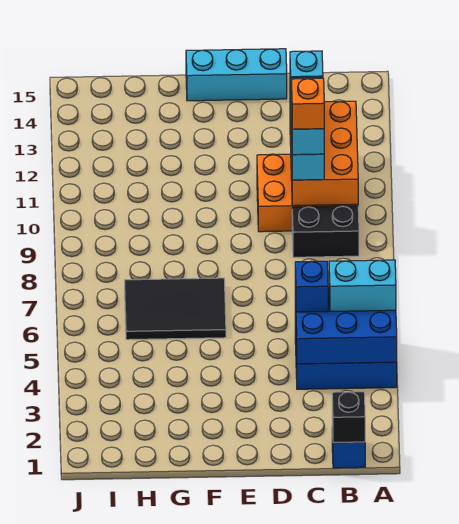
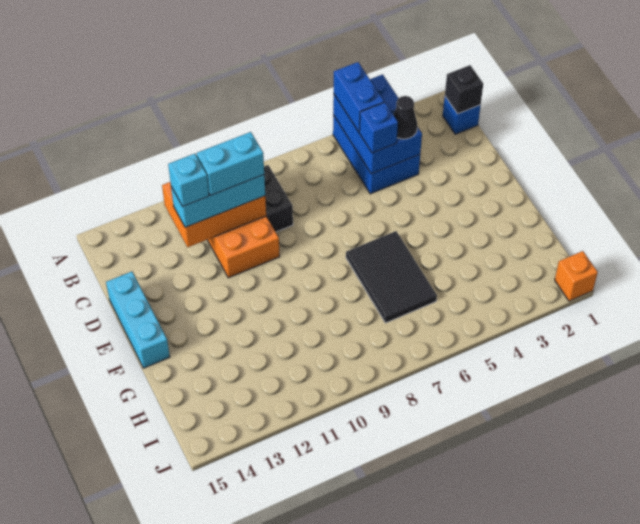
cyan 1x2 brick [329,260,396,311] -> blue 1x2 brick [334,62,384,132]
none -> black 1x1 cone [393,96,417,139]
orange 1x1 brick [291,78,324,129] -> orange 1x1 brick moved to [555,251,598,301]

